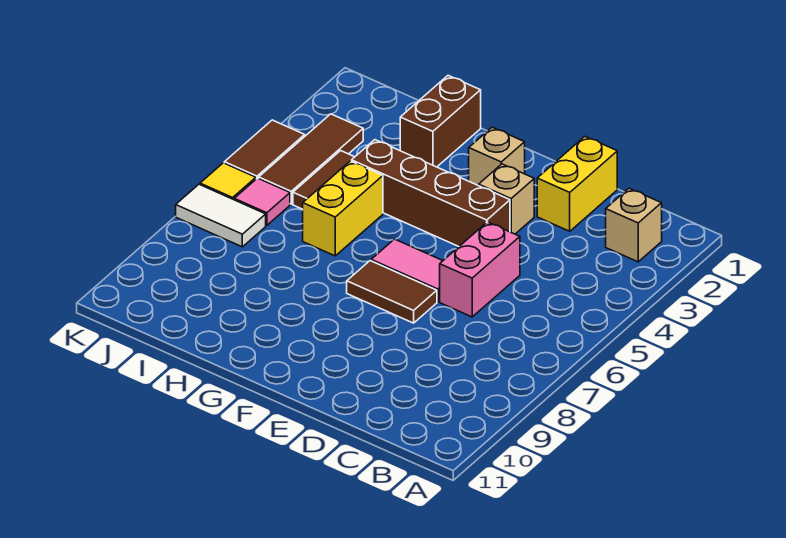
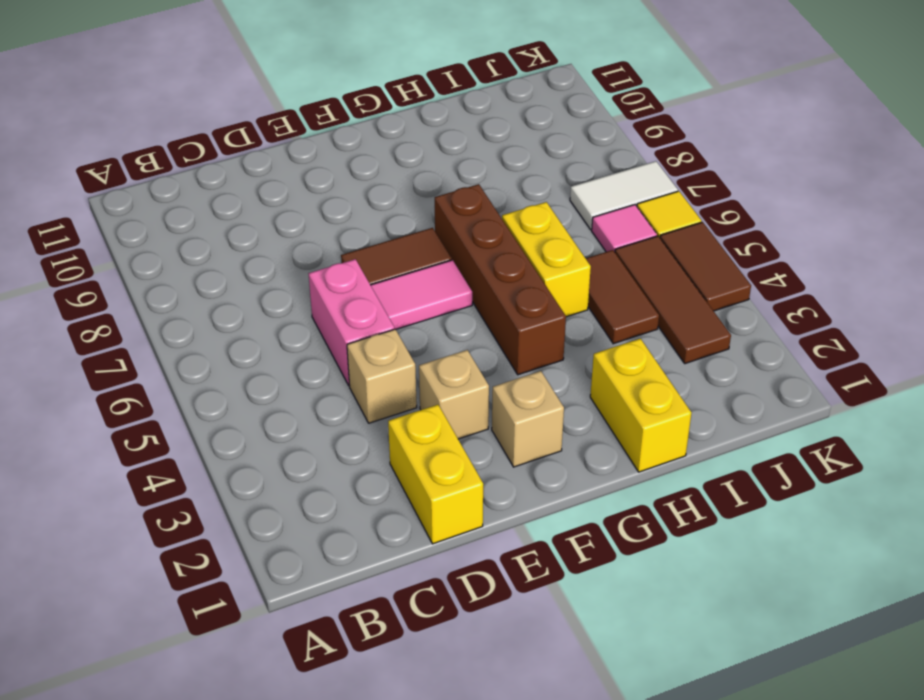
tan 1x1 brick [606,188,662,262] -> tan 1x1 brick moved to [347,329,417,423]
brown 1x4 brick [352,140,510,246] -> brown 1x4 brick turned to [435,184,566,375]
brown 1x2 brick [400,76,481,167] -> yellow 1x2 brick [590,339,691,472]

